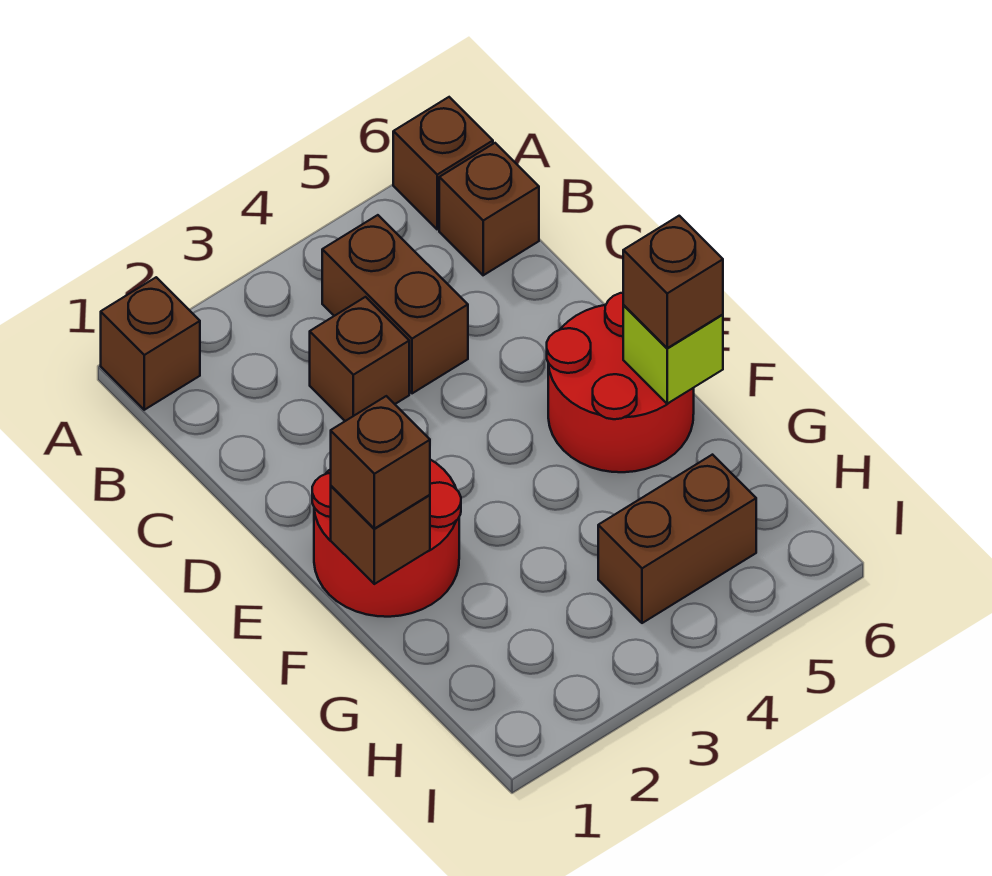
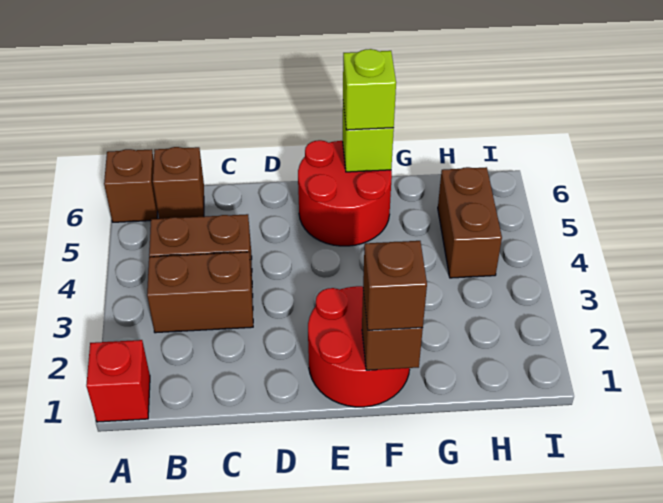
brown 1x1 brick [101,277,200,410] -> red 1x1 brick [86,340,150,422]
brown 1x1 brick [310,297,409,421] -> brown 1x2 brick [147,252,253,333]
brown 1x1 brick [623,216,723,348] -> lime 1x1 brick [343,49,396,130]

